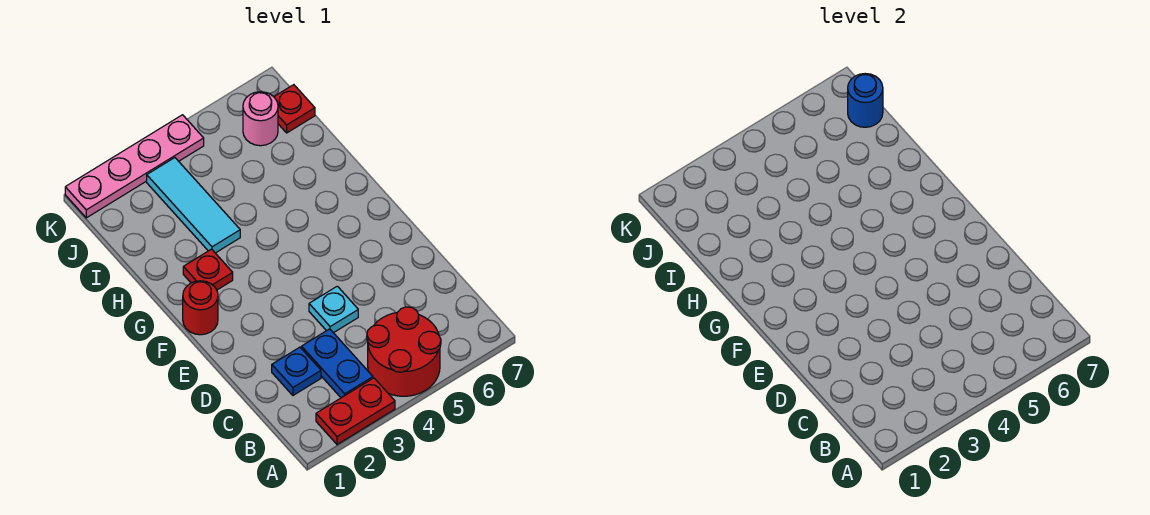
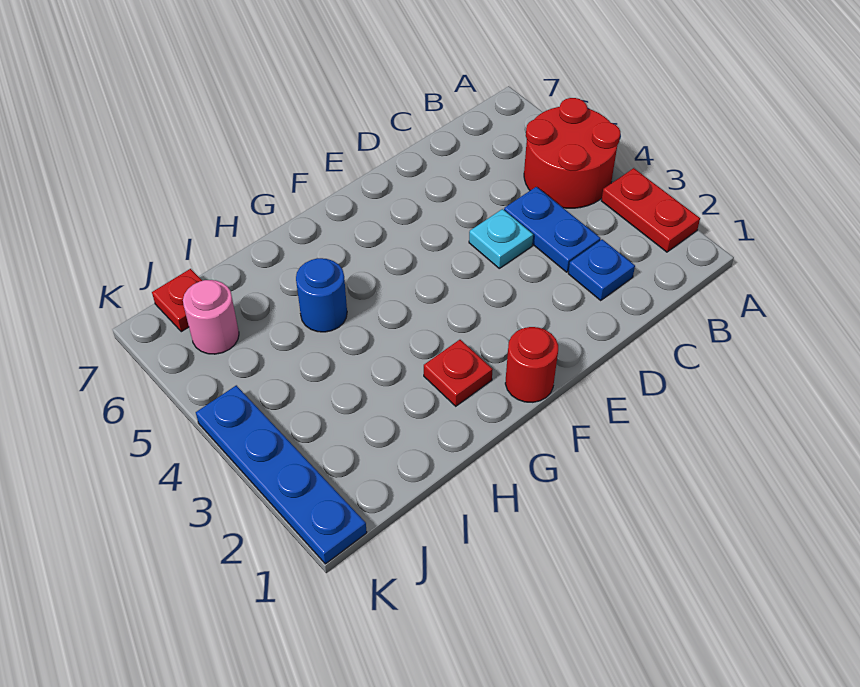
blue 1x2 plate [302,329,373,398] -> blue 1x2 plate turned to [504,187,600,272]
cyan 1x3 tile [147,158,240,253] -> none
blue 1x1 round brick [848,74,883,127] -> blue 1x1 round brick moved to [296,258,347,332]
pink 1x4 plate [65,115,204,218] -> blue 1x4 plate [196,385,367,564]

